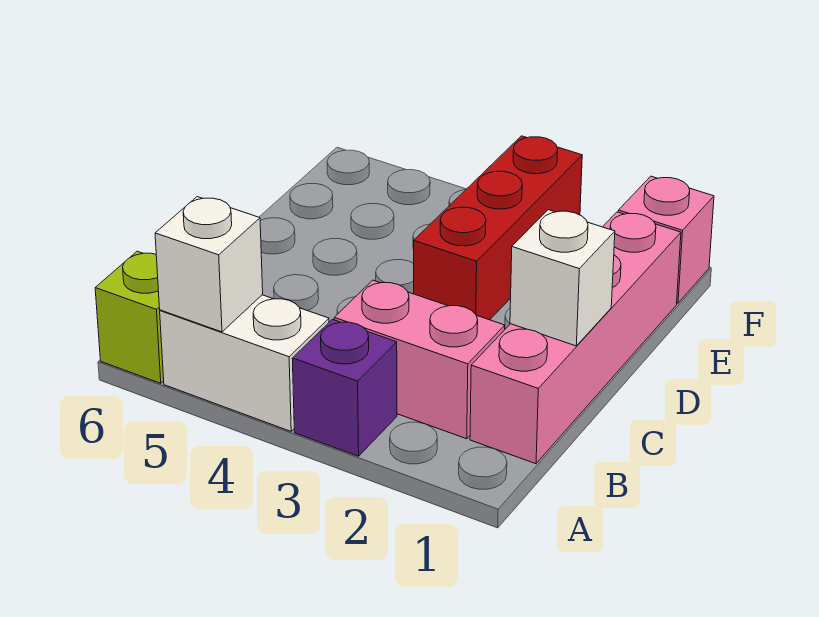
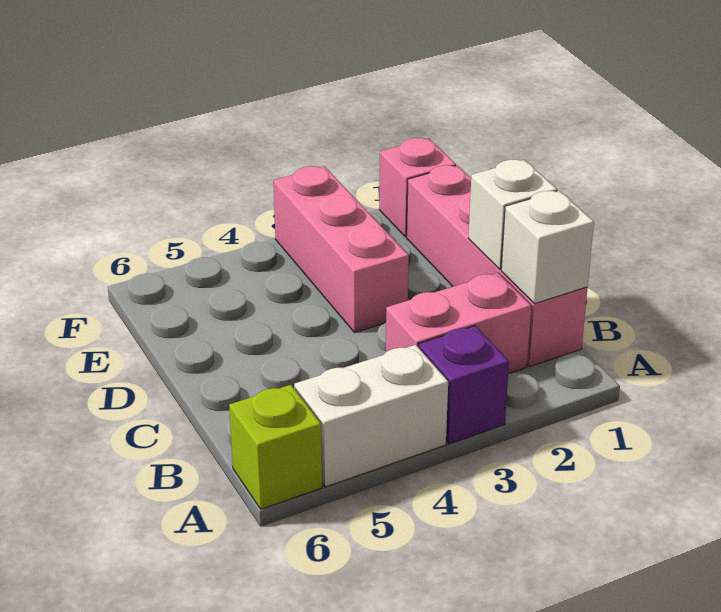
white 1x1 brick [155,197,263,332] -> white 1x1 brick moved to [501,191,594,304]
red 1x3 brick [414,136,582,320] -> pink 1x3 brick [273,166,409,333]

